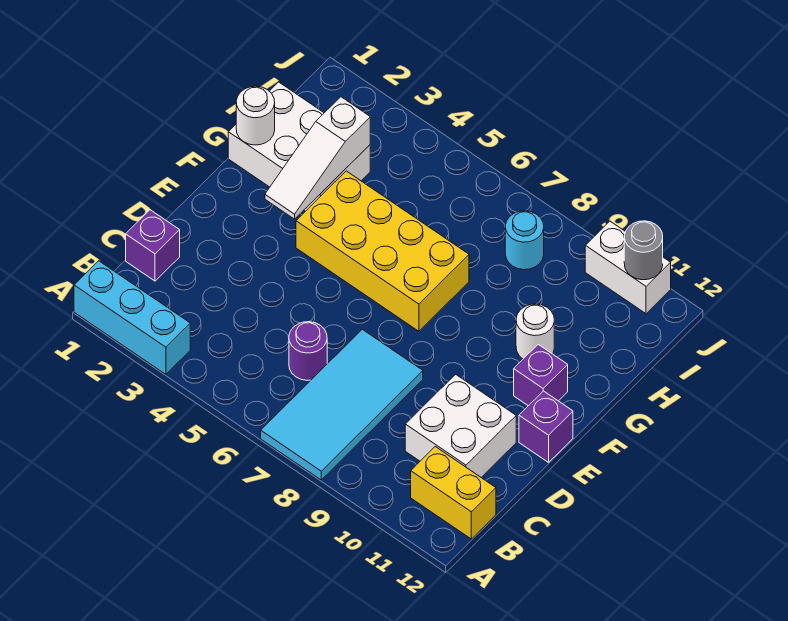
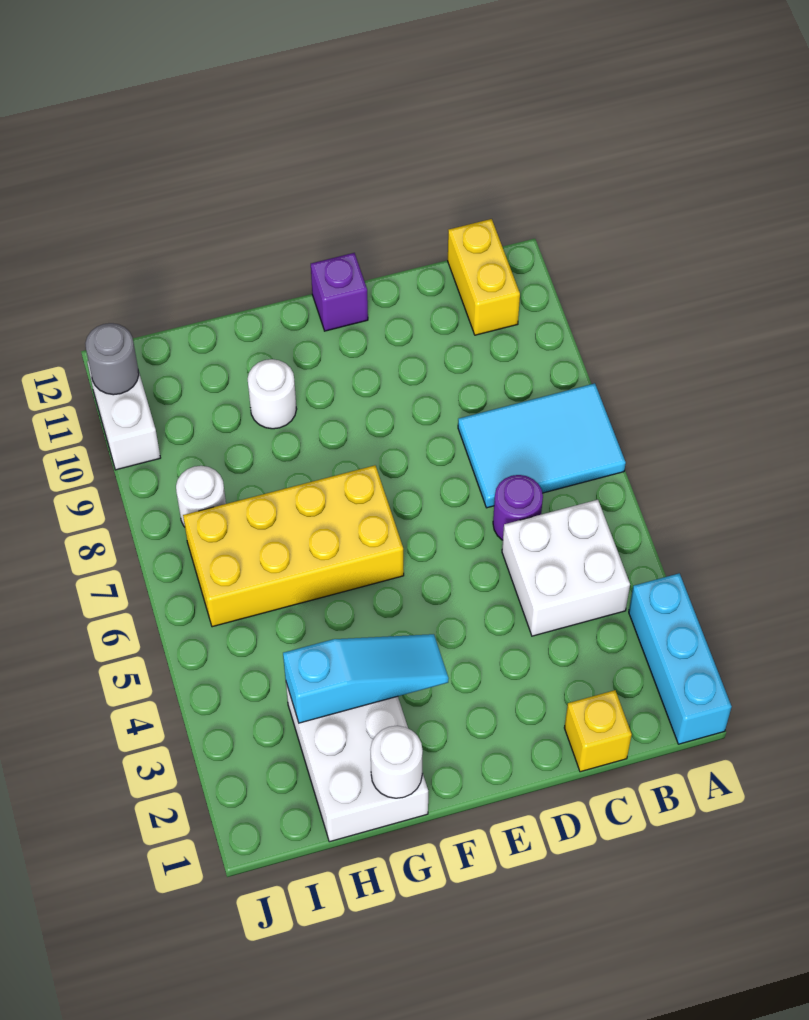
cyan 2x4 tile [261,329,423,480] -> cyan 2x3 tile [458,383,626,508]
purple 1x1 brick [126,210,180,281] -> yellow 1x1 brick [564,690,632,772]
white 2x2 brick [405,374,516,477] -> white 2x2 brick moved to [502,500,630,636]
white 1x3 slope [265,97,370,219] -> cyan 1x3 slope [283,634,449,723]
yellow 2x4 brick [296,171,469,331] -> yellow 2x4 brick turned to [183,465,404,627]
purple 1x1 brick [514,345,568,406] -> none
cyan 1x1 round brick [505,211,544,270] -> white 1x1 round brick [176,466,226,527]

